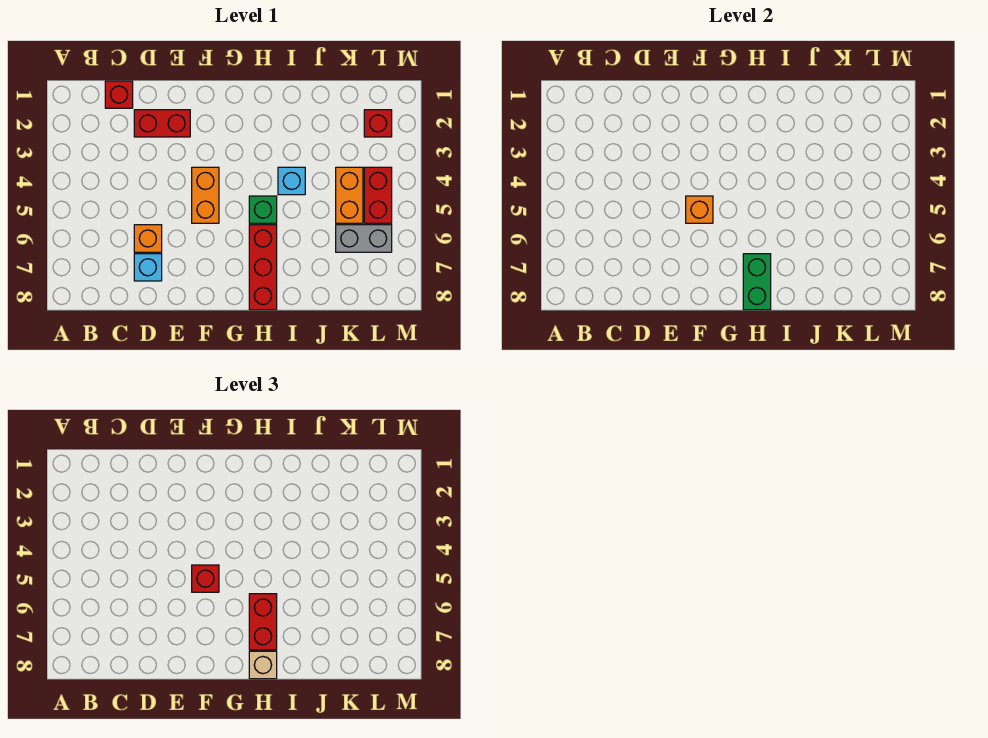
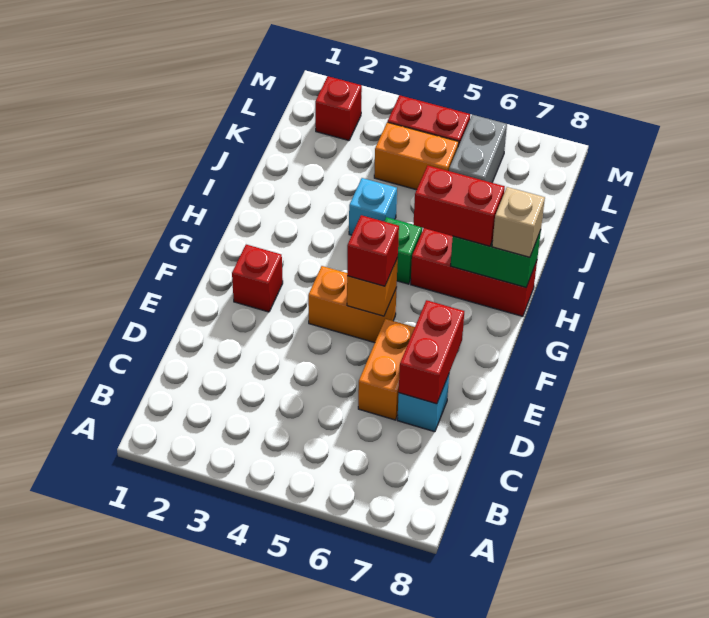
red 1x1 brick [105,81,133,108] -> red 1x1 brick moved to [232,245,283,312]
red 1x2 brick [134,110,190,137] -> red 1x2 brick moved to [399,300,464,404]
orange 1x1 brick [134,225,162,252] -> orange 1x2 brick [358,319,415,420]

